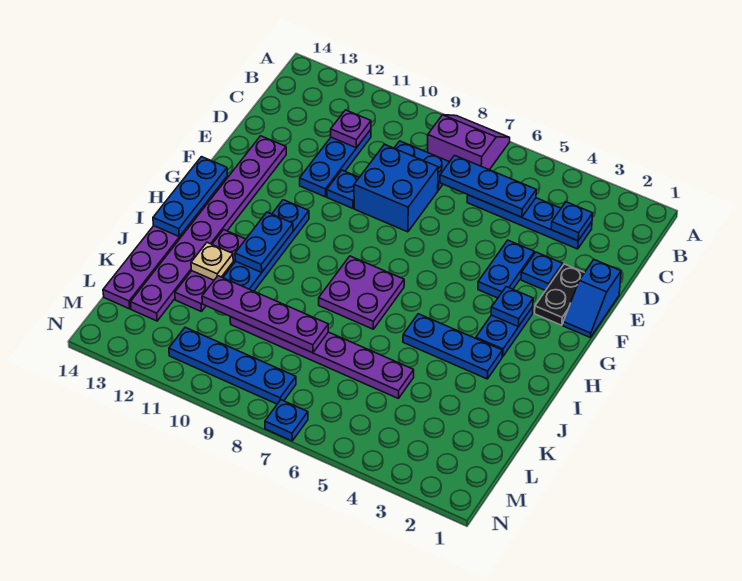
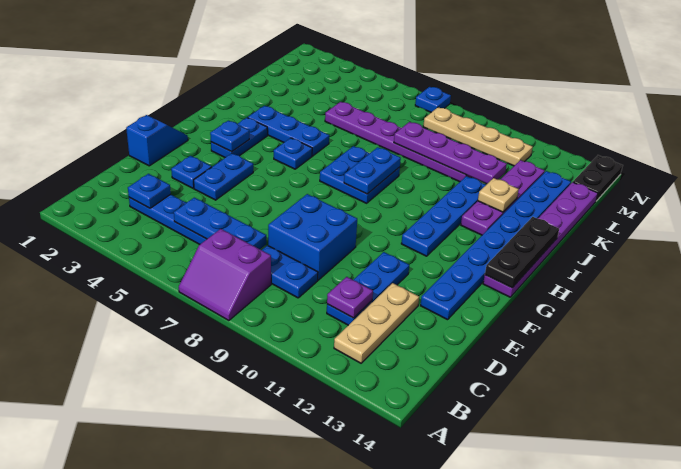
none -> tan 1x3 plate [334,283,419,363]
black 1x2 plate [535,264,584,325] -> black 1x2 plate moved to [573,155,623,201]
blue 1x1 plate [327,170,359,208] -> blue 1x1 plate moved to [274,138,312,169]
purple 1x8 plate [131,136,286,321] -> blue 1x8 plate [420,171,571,320]
blue 1x3 plate [153,157,227,237] -> black 1x3 plate [485,217,559,288]
purple 2x2 plate [319,256,404,329] -> blue 2x2 plate [320,146,400,203]
blue 1x2 plate [235,212,293,272] -> blue 1x2 plate moved to [344,147,401,194]
purple 1x3 plate [175,230,246,312] -> purple 1x4 plate [461,160,545,235]
blue 1x4 plate [169,327,296,404] -> tan 1x4 plate [423,107,533,166]

